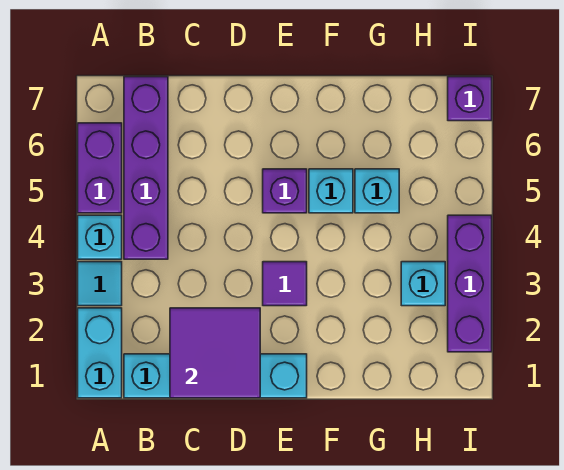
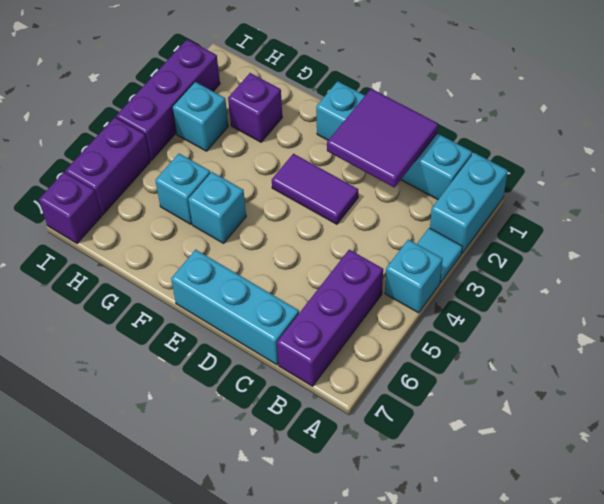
purple 1x2 brick [78,123,122,213] -> purple 1x2 brick moved to [65,117,150,215]
purple 1x4 brick [124,77,168,259] -> purple 1x3 brick [277,250,383,386]
none -> cyan 1x3 brick [171,250,299,365]
purple 1x1 tile [263,262,307,306] -> purple 1x2 tile [272,154,358,224]
purple 1x1 brick [263,169,307,213] -> purple 1x1 brick moved to [228,73,282,142]

